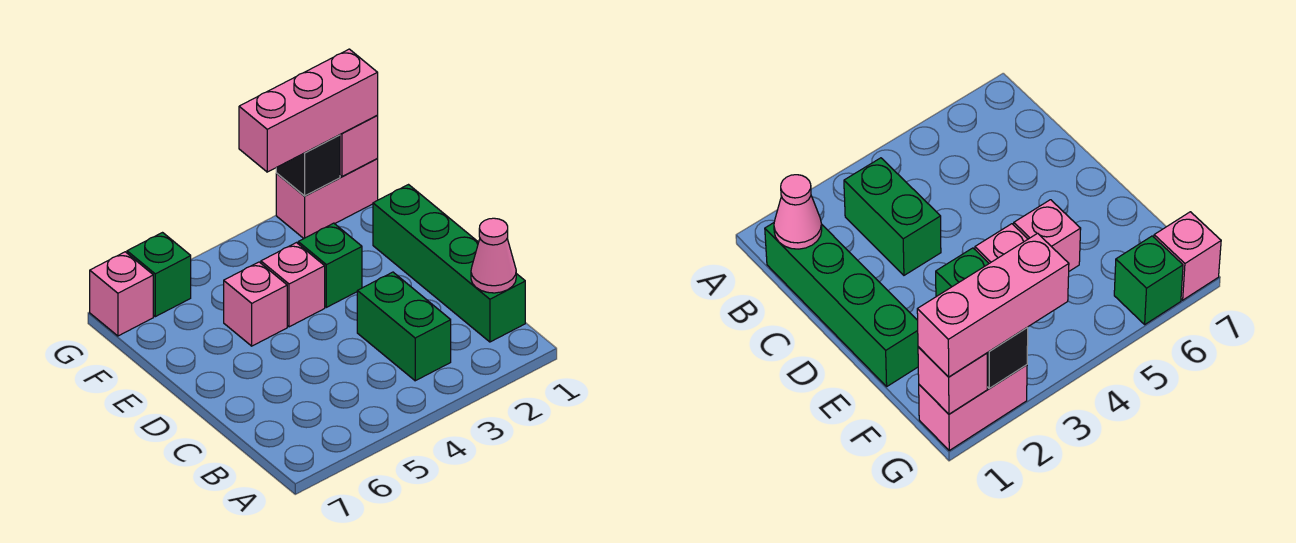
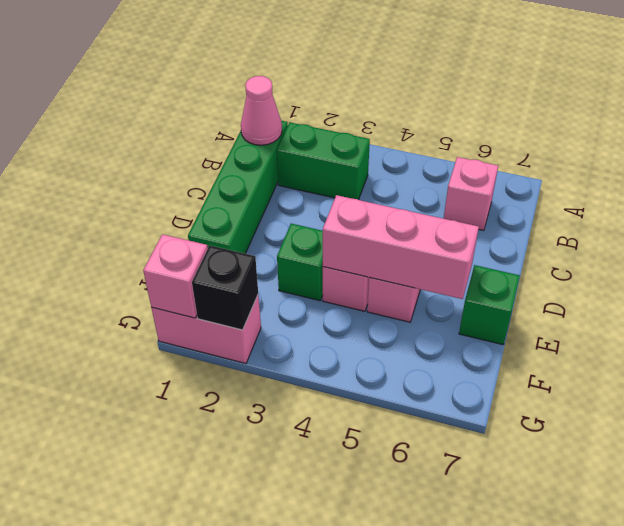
green 1x2 brick [357,272,451,381] -> green 1x2 brick turned to [277,122,370,200]
pink 1x3 brick [239,49,378,172] -> pink 1x3 brick moved to [323,195,479,299]
green 1x1 brick [127,233,191,317] -> green 1x1 brick moved to [459,265,520,345]
pink 1x1 brick [90,252,153,336] -> pink 1x1 brick moved to [444,157,498,231]

